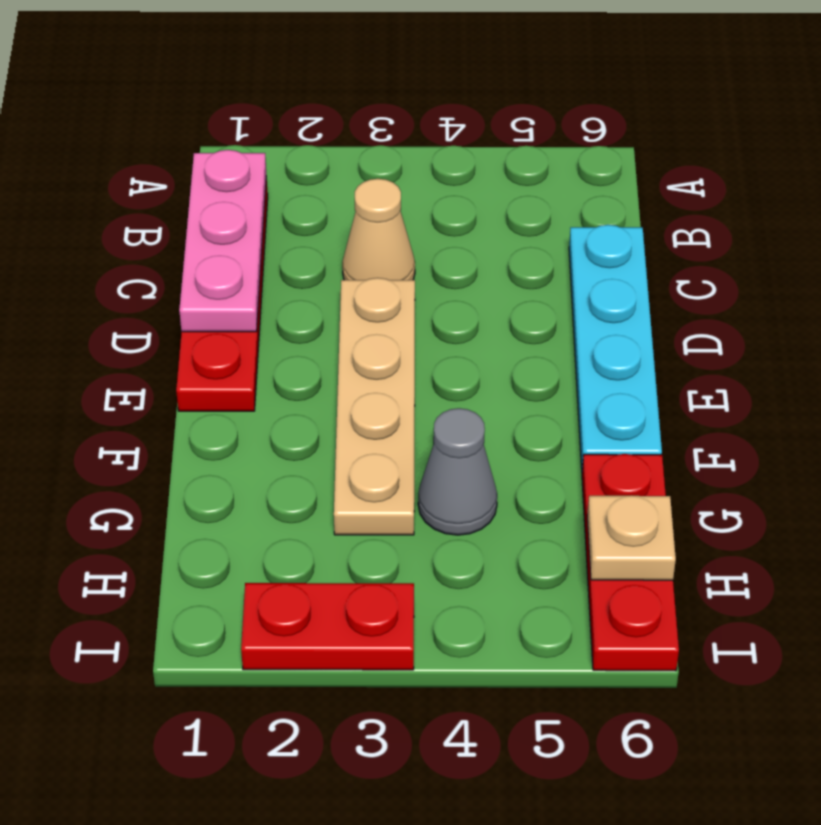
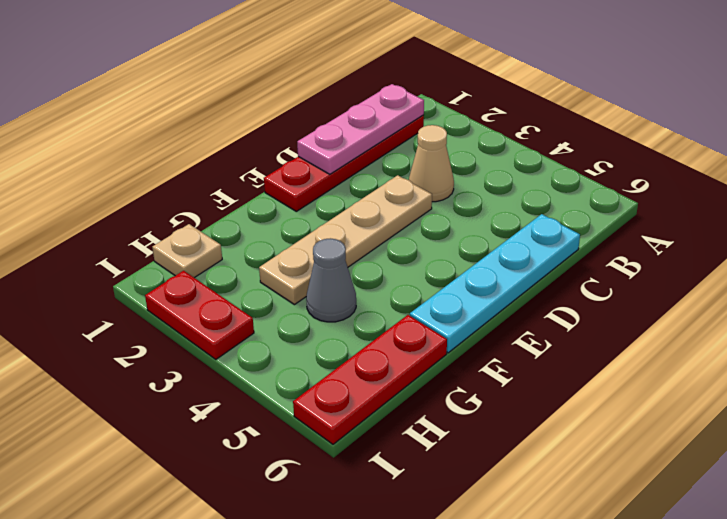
tan 1x1 plate [587,495,676,580] -> tan 1x1 plate moved to [152,224,222,278]

